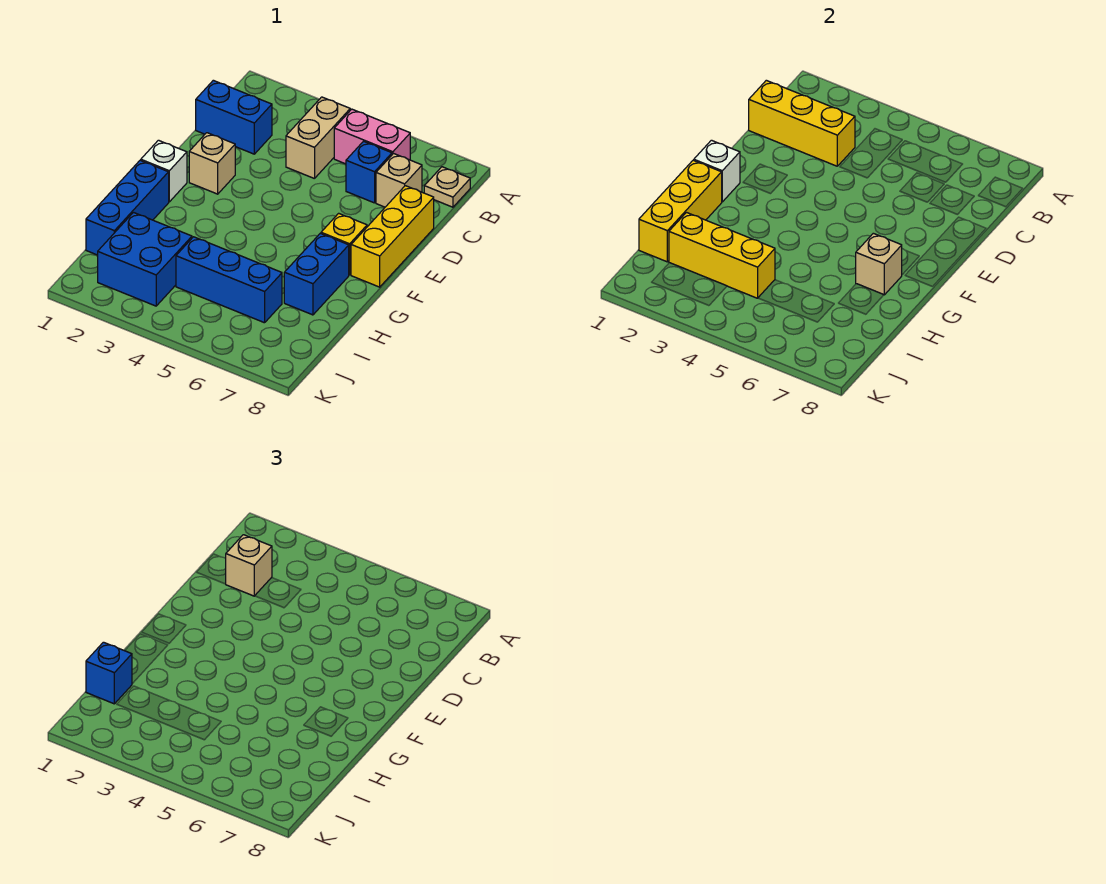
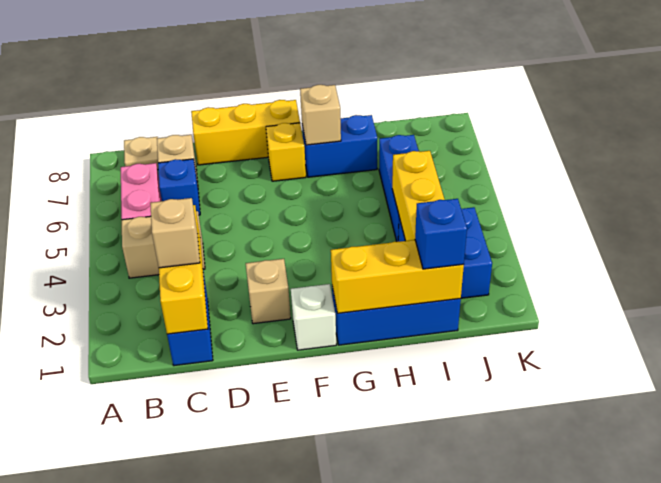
white 1x1 brick [694,140,740,202] -> none

